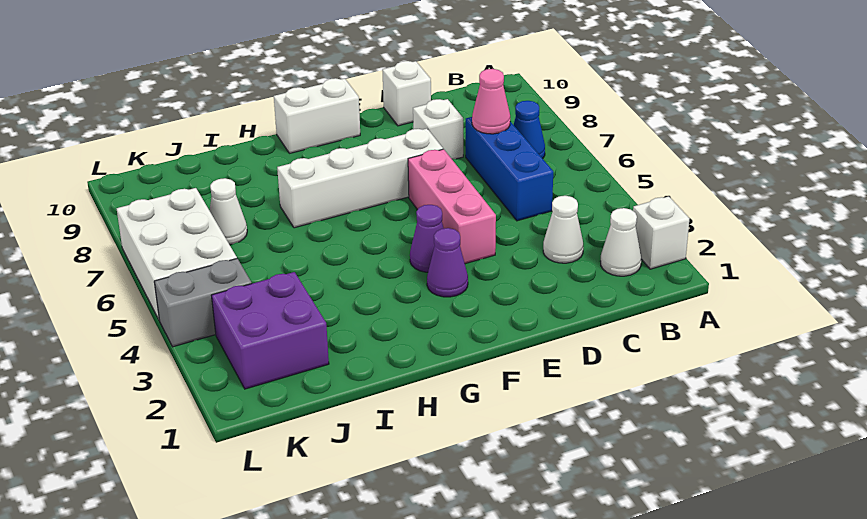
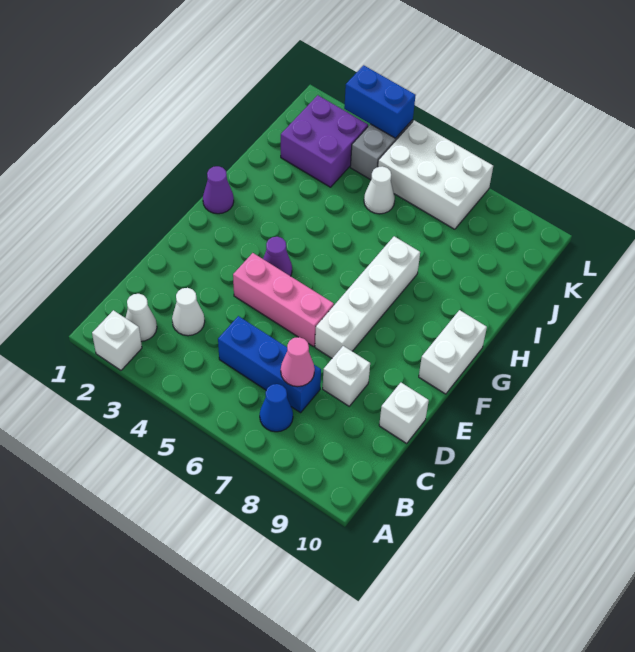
purple 1x1 cone [427,228,468,297] -> purple 1x1 cone moved to [203,166,234,214]
white 1x1 cone [210,178,247,245] -> white 1x1 cone moved to [364,166,395,214]
none -> blue 1x2 brick [344,65,416,138]

